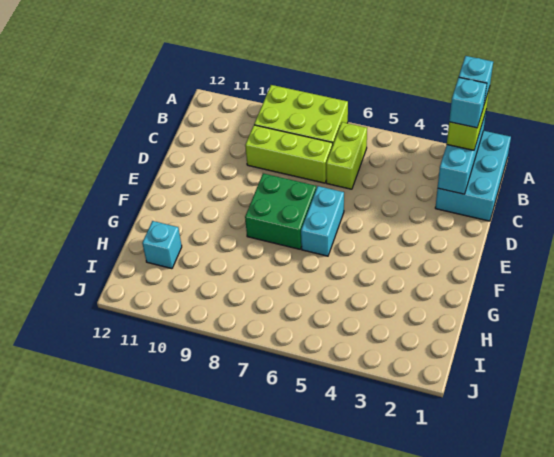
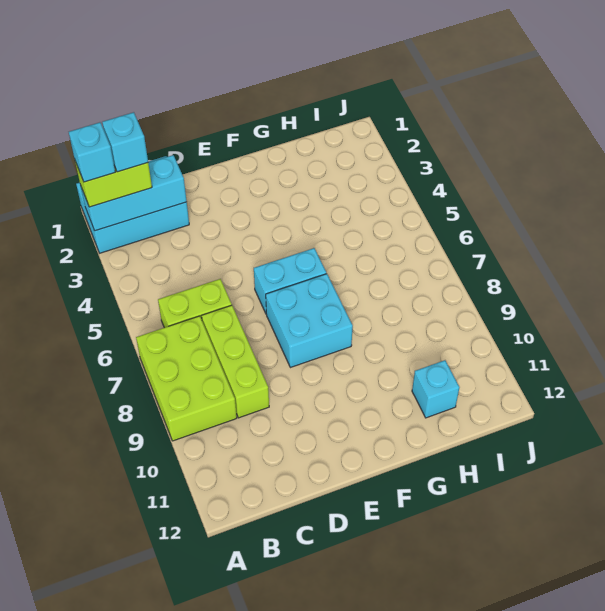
green 2x2 brick [245,173,316,249] -> cyan 2x2 brick [266,274,353,368]

